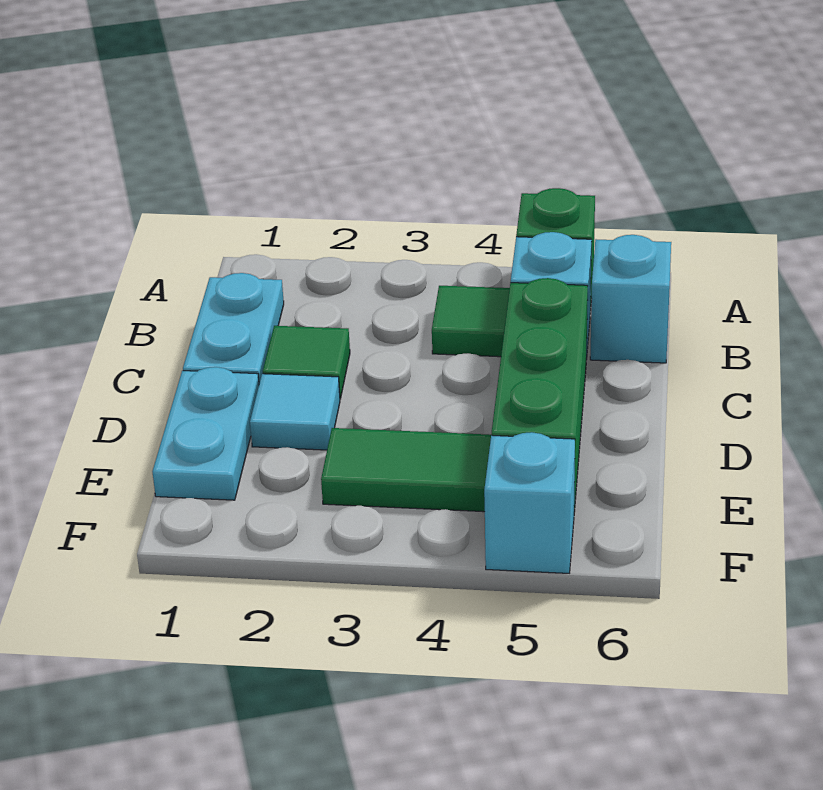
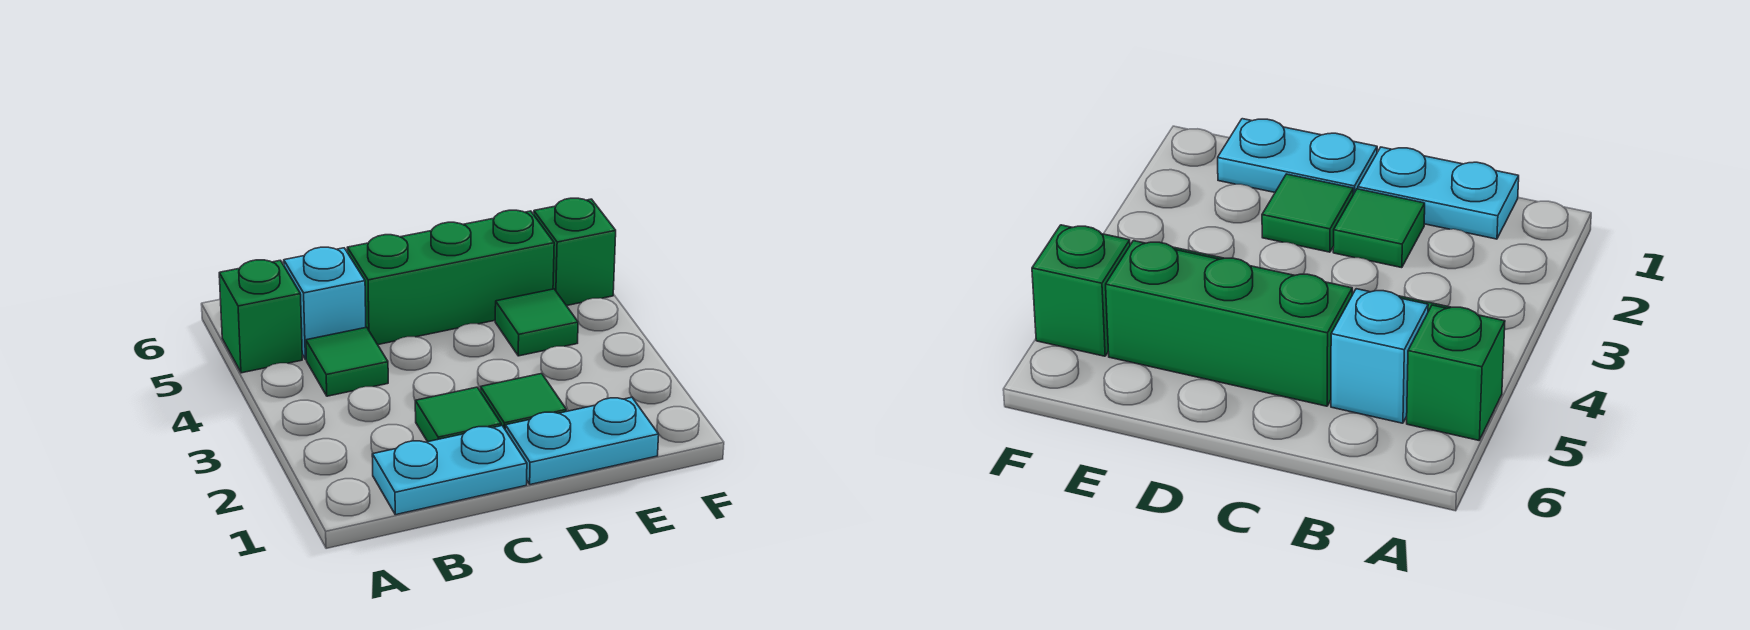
cyan 1x1 brick [590,235,671,363] -> none
cyan 1x1 tile [250,374,340,450] -> green 1x1 tile [481,374,566,429]
green 1x2 tile [321,428,491,512] -> green 1x1 tile [495,289,578,356]
cyan 1x1 brick [484,432,575,573] -> green 1x1 brick [534,198,616,306]

